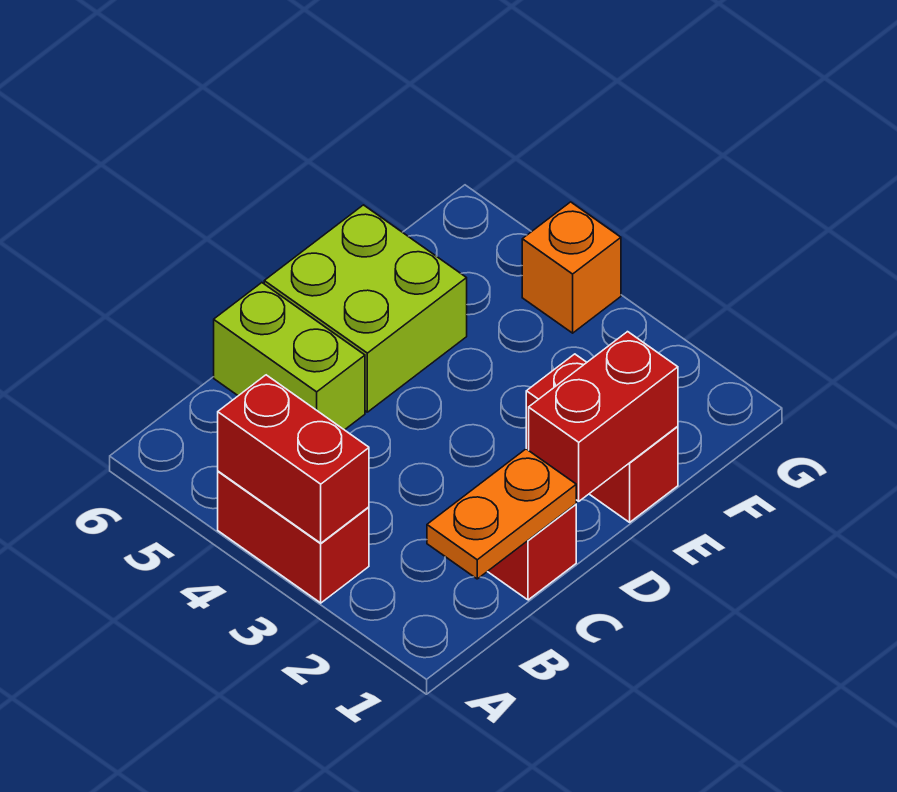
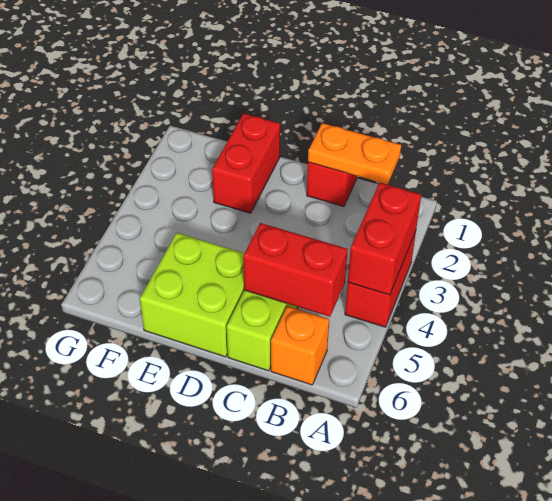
red 1x2 brick [529,332,678,501] -> red 1x2 brick moved to [243,223,348,317]
orange 1x1 brick [522,202,621,333] -> orange 1x1 brick moved to [271,306,329,385]

